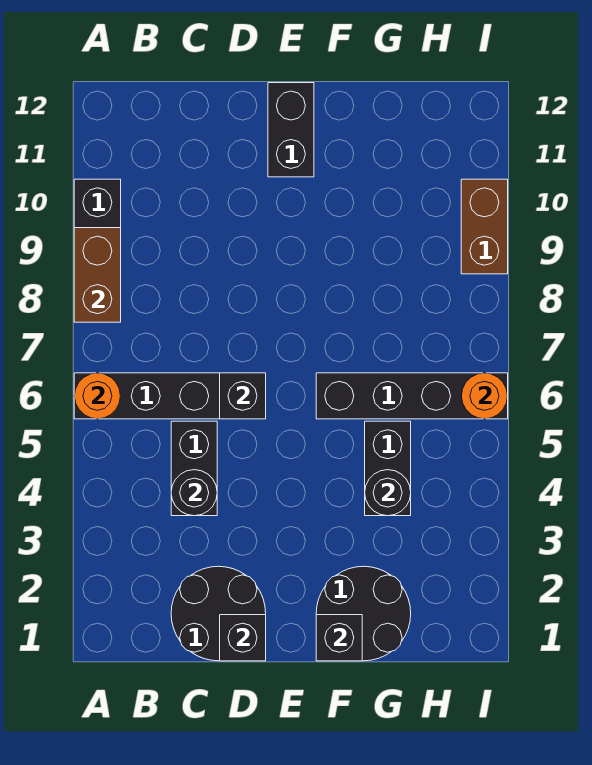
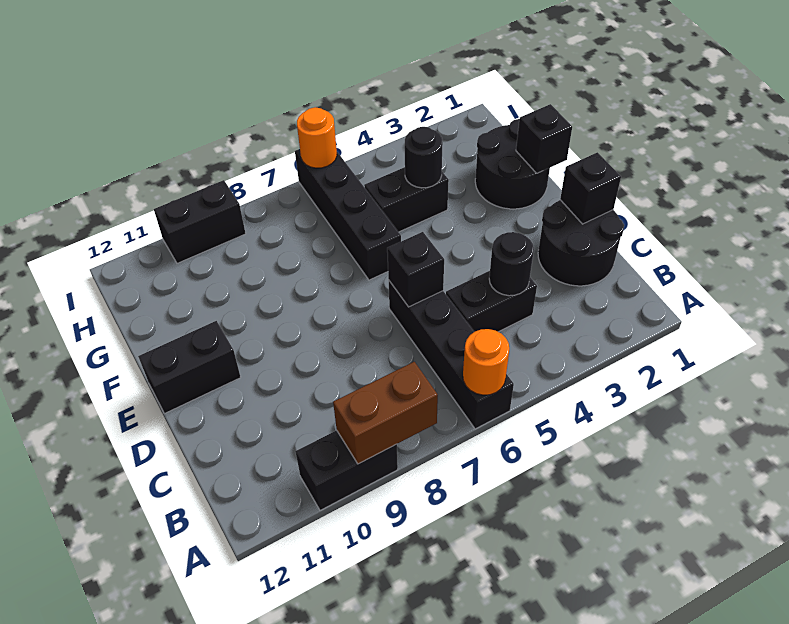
brown 1x2 brick [461,179,508,274] -> black 1x2 brick [154,180,246,263]

